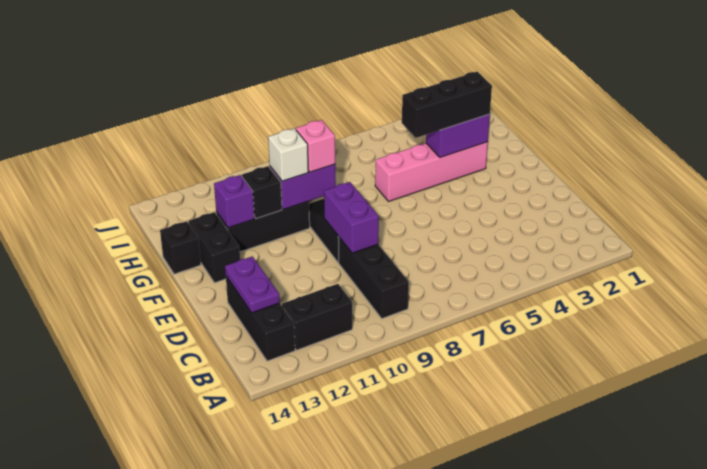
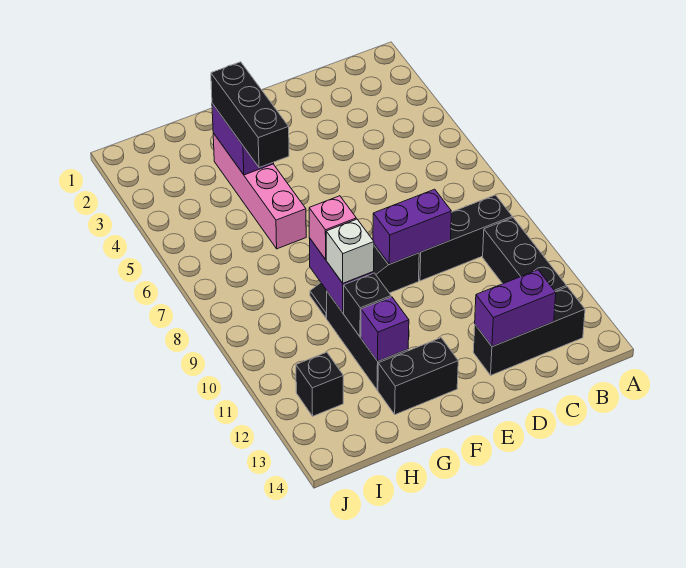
black 1x2 brick [282,284,352,350] -> black 1x3 brick [483,218,567,291]
purple 1x2 plate [225,256,280,313] -> purple 1x2 brick [475,270,556,347]
black 1x1 brick [160,221,201,274] -> black 1x1 brick moved to [296,352,343,416]

